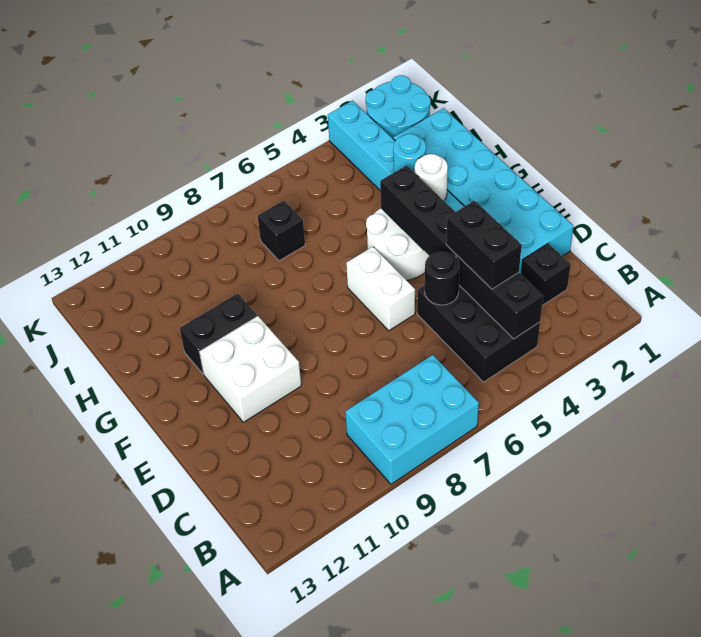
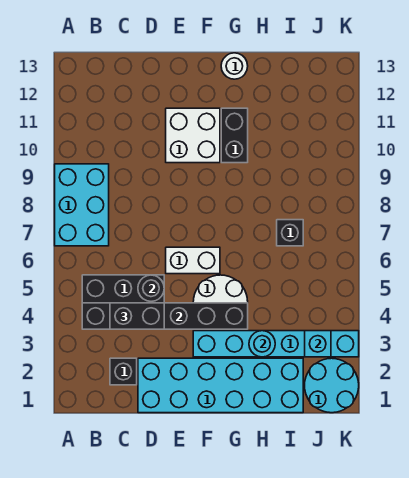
white 1x1 round brick [415,154,448,200] -> white 1x1 round brick moved to [221,53,248,79]
none -> cyan 1x1 brick [305,331,331,357]

